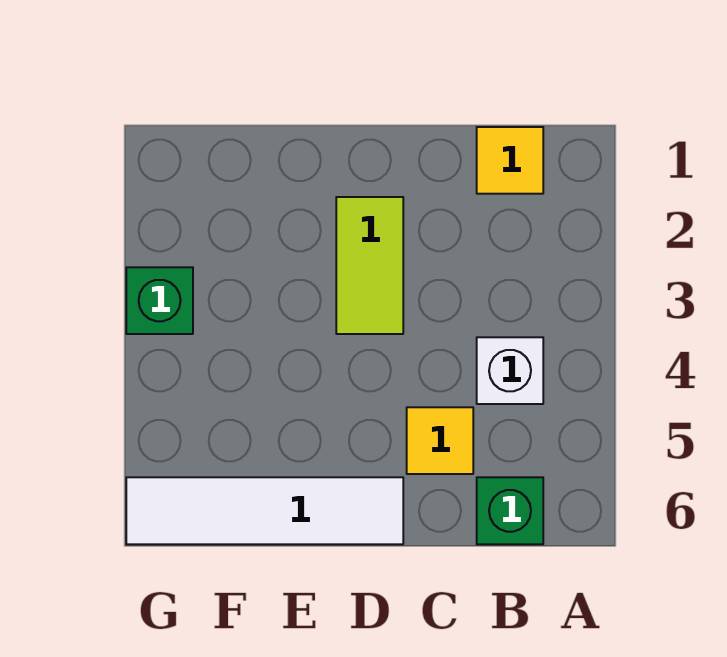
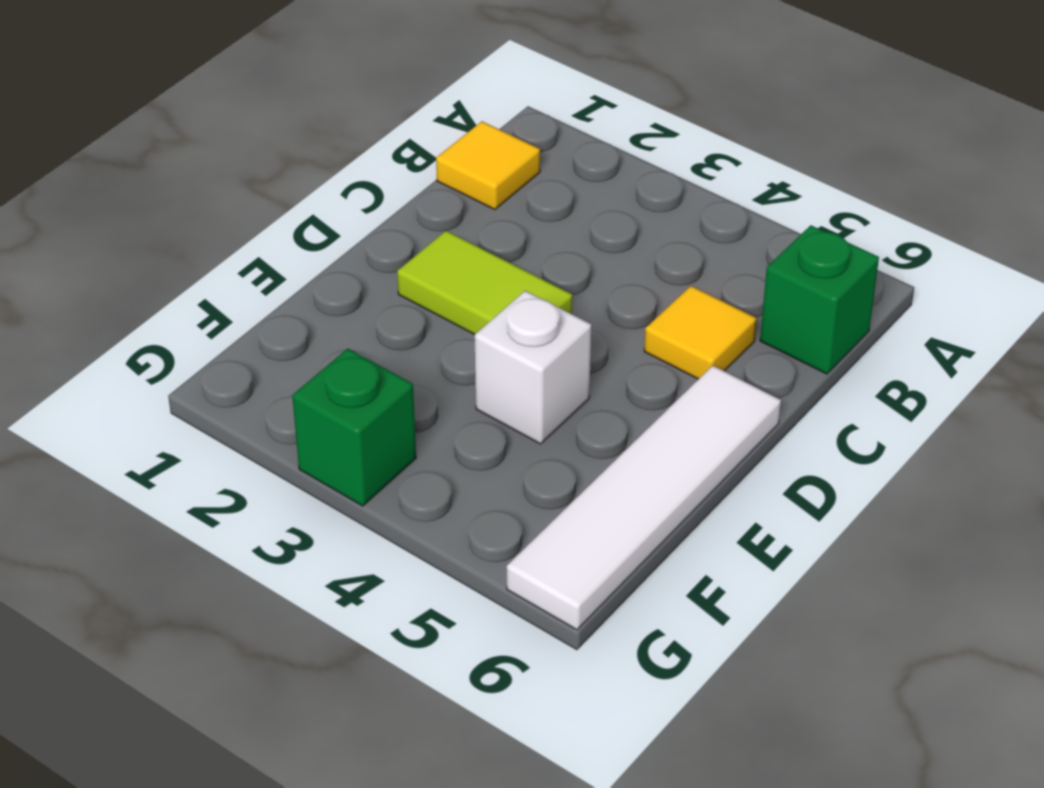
white 1x1 brick [477,337,543,404] -> white 1x1 brick moved to [475,291,591,444]

